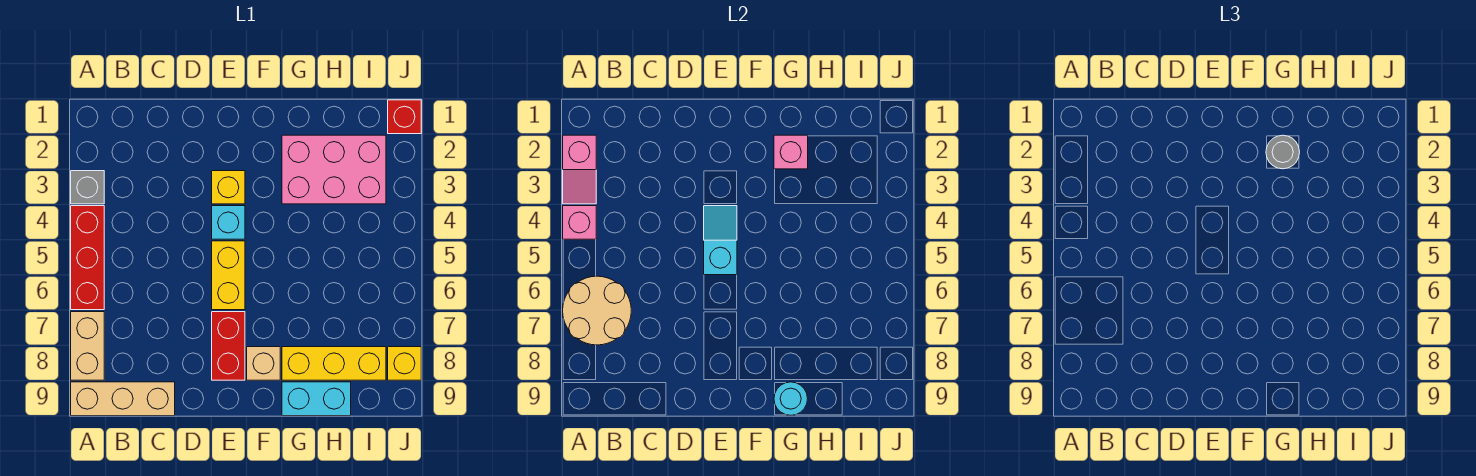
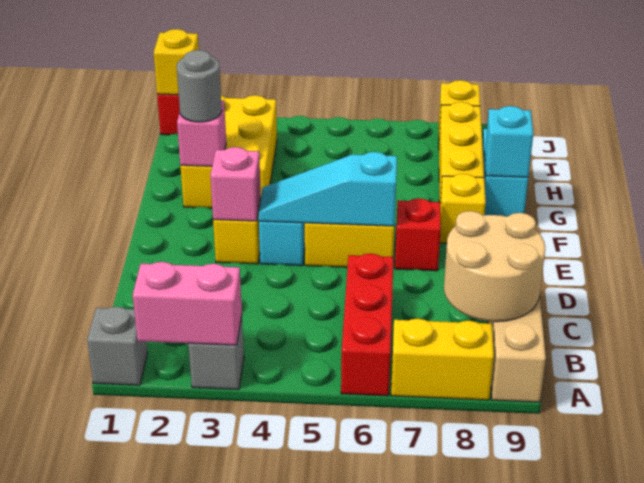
none -> grey 1x1 brick [87,307,148,385]
pink 1x2 slope [563,135,596,204] -> pink 1x2 brick [133,262,242,345]
red 1x3 brick [71,206,104,310] -> red 1x3 brick turned to [341,253,394,396]
pink 1x1 brick [563,206,596,239] -> pink 1x1 brick moved to [210,147,261,221]
tan 2x2 round brick [563,276,631,345] -> tan 2x2 round brick moved to [444,211,545,322]
tan 1x2 brick [71,312,104,380] -> yellow 1x2 brick [391,319,494,400]
cyan 1x2 slope [704,206,737,275] -> cyan 1x3 slope [259,152,397,226]
red 1x2 brick [212,312,245,380] -> red 1x1 brick [395,198,441,271]
tan 1x1 brick [247,347,280,380] -> yellow 1x1 brick [440,174,486,243]
pink 2x3 brick [282,135,386,204] -> yellow 2x3 brick [180,95,277,208]
cyan 1x1 round brick [774,382,808,415] -> cyan 1x1 brick [485,106,533,177]
none -> yellow 1x1 brick [154,29,199,95]

